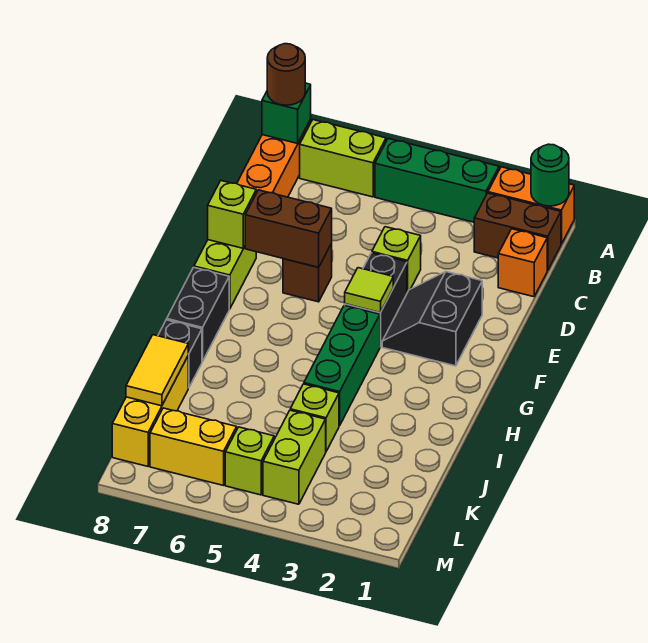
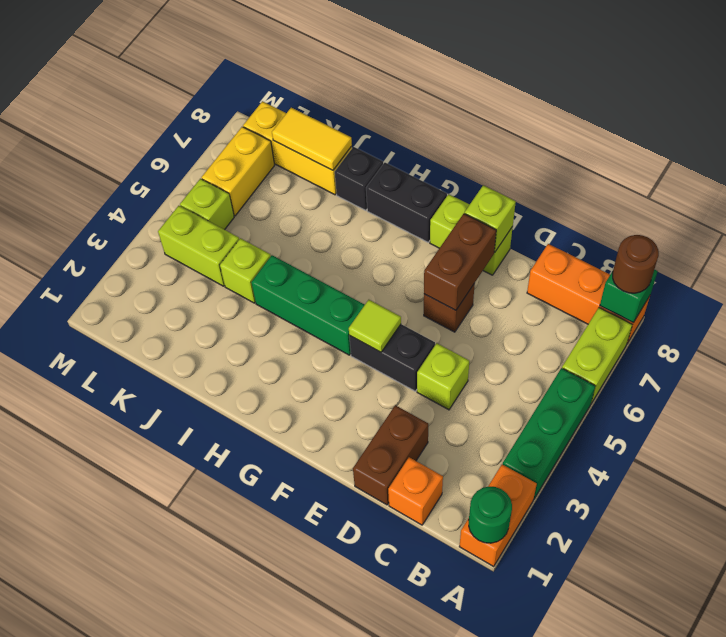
brown 1x2 brick [474,193,561,270] -> brown 1x2 brick moved to [353,405,428,505]
black 2x2 slope [382,272,482,366] -> none

